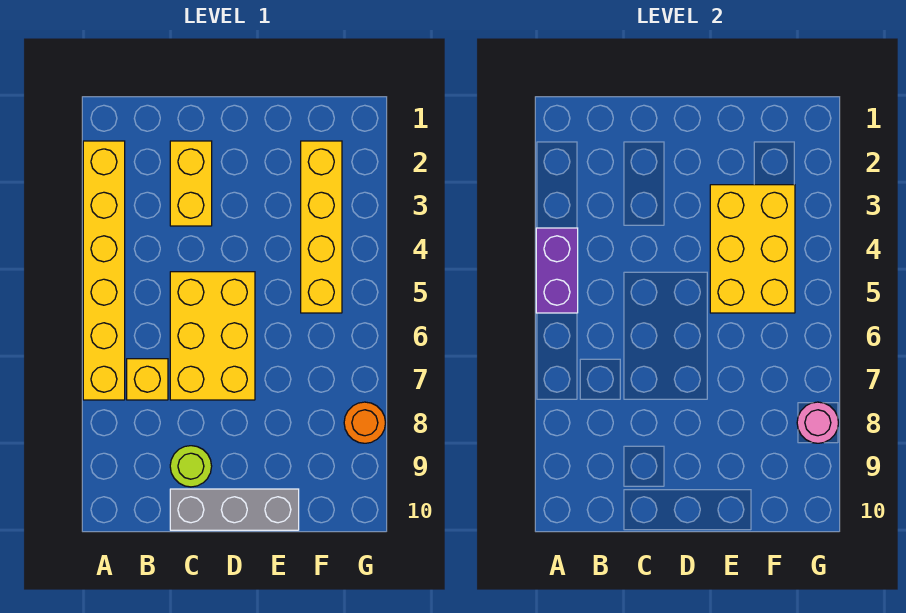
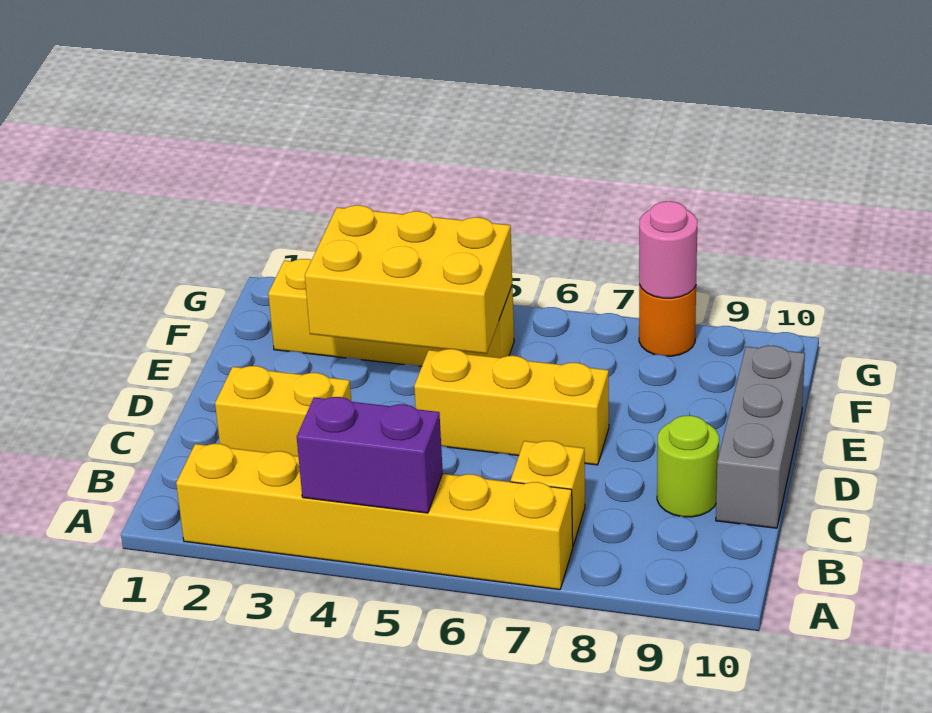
yellow 2x3 brick [170,272,255,400] -> yellow 1x3 brick [414,349,609,465]

